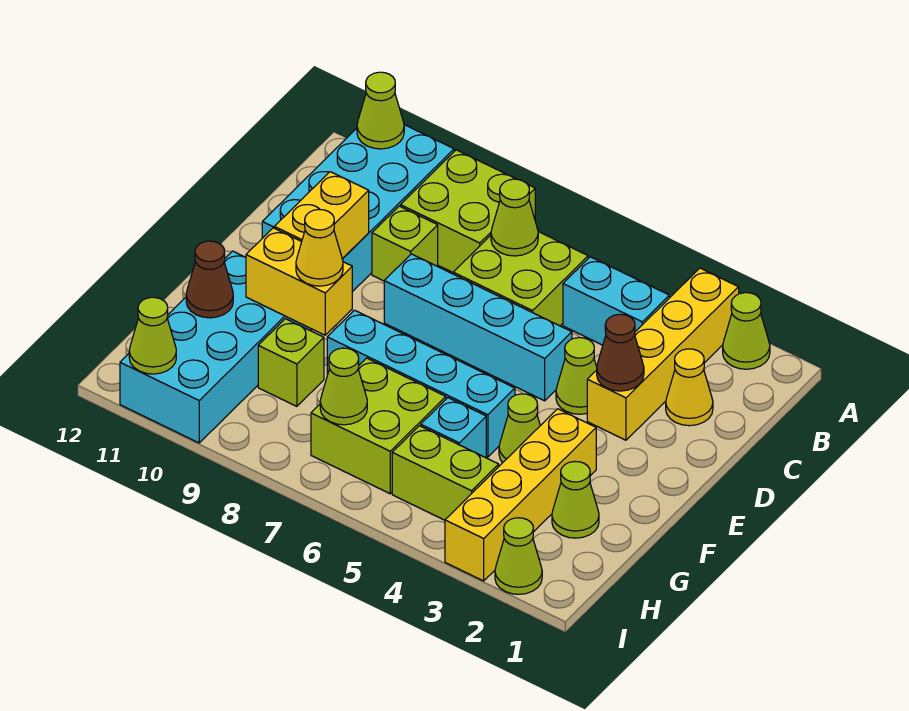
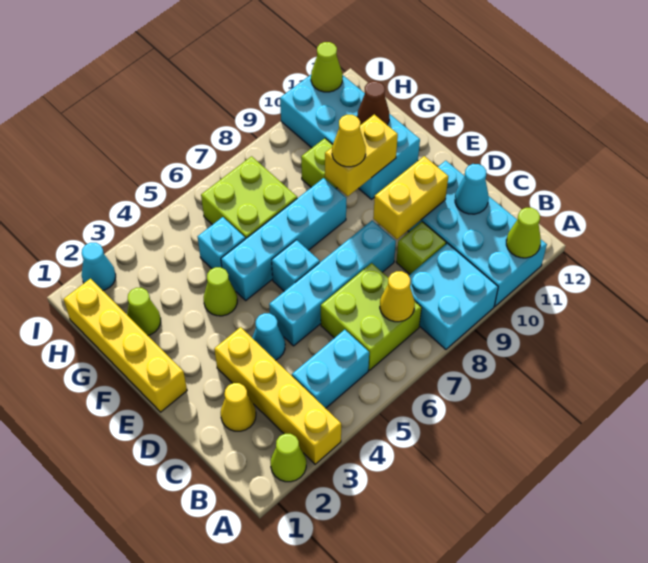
lime 2x2 brick [401,150,535,272] -> cyan 2x2 brick [409,243,498,349]
lime 1x1 cone [491,179,538,256] -> yellow 1x1 cone [380,271,415,322]
none -> cyan 1x1 cone [455,164,489,214]
brown 1x1 cone [597,314,644,391] -> none
lime 1x1 cone [556,338,597,414] -> cyan 1x1 cone [252,313,285,360]
yellow 1x2 brick [274,172,369,259] -> yellow 1x2 brick turned to [373,156,448,239]
none -> cyan 1x1 brick [272,240,320,291]
yellow 1x4 brick [445,409,596,581] -> yellow 1x4 brick moved to [64,279,187,412]
lime 1x2 brick [392,426,499,520] -> none
lime 1x1 cone [320,348,367,425] -> none
lime 1x1 cone [495,518,542,594] -> cyan 1x1 cone [82,243,116,290]

